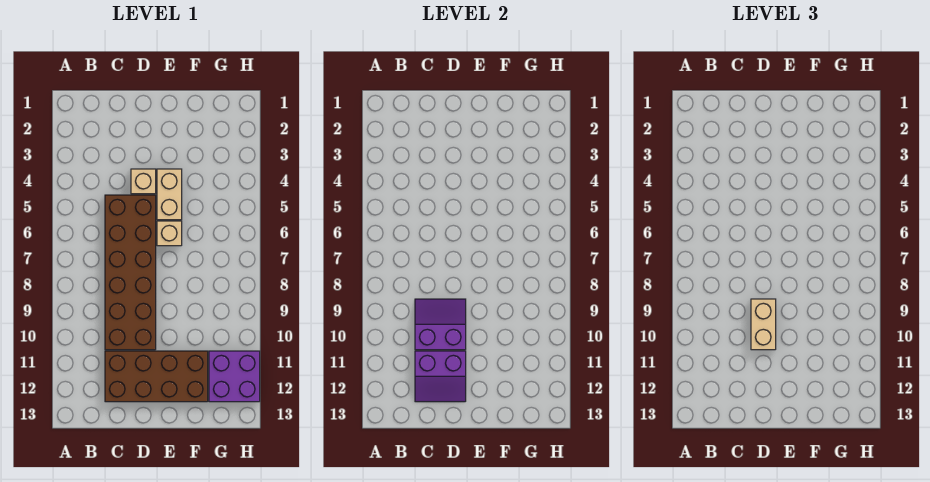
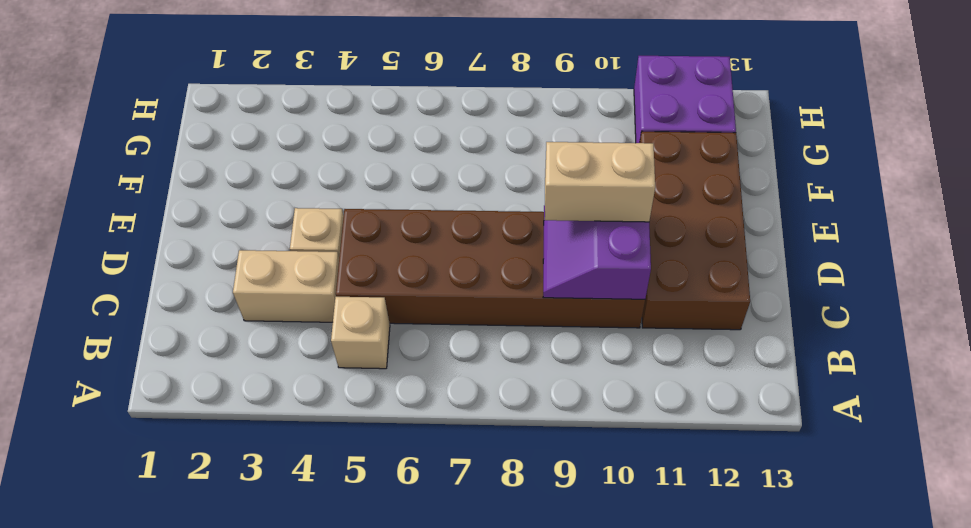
purple 2x2 slope [415,351,466,402] -> none
tan 1x2 brick [157,169,182,220] -> tan 1x2 brick moved to [233,250,339,322]
tan 1x1 brick [157,221,182,246] -> tan 1x1 brick moved to [331,297,390,369]

